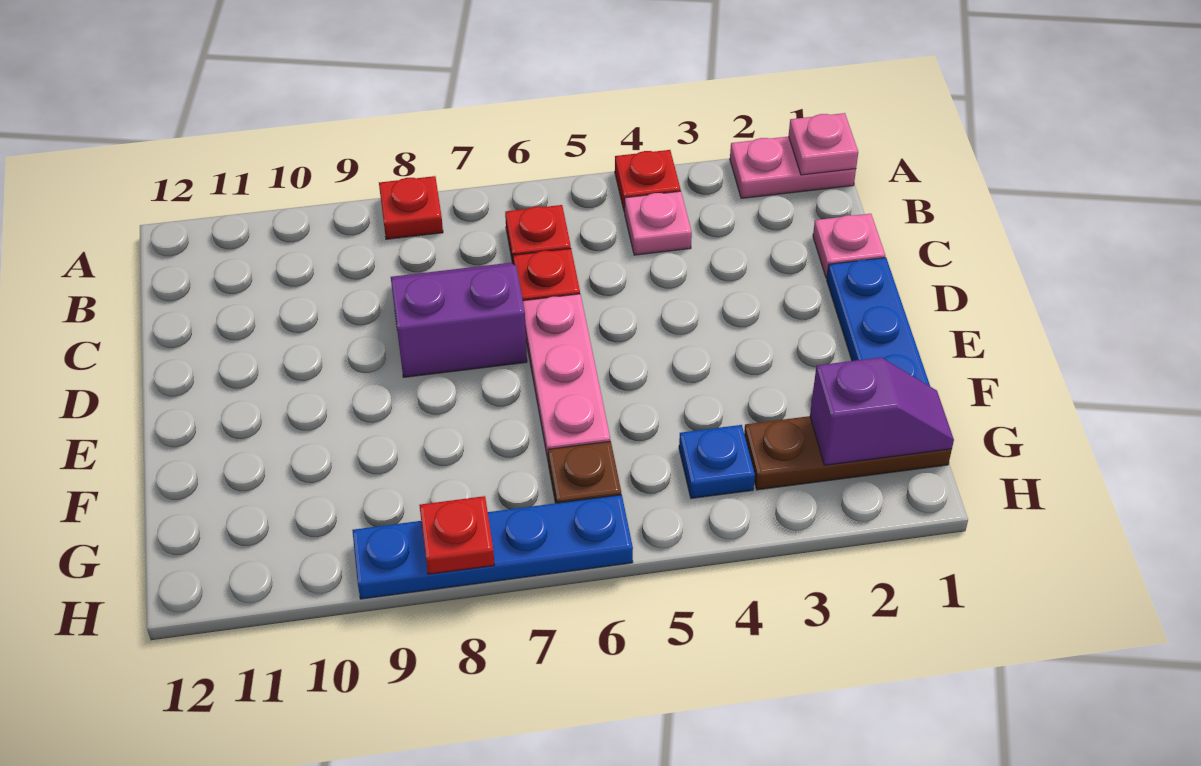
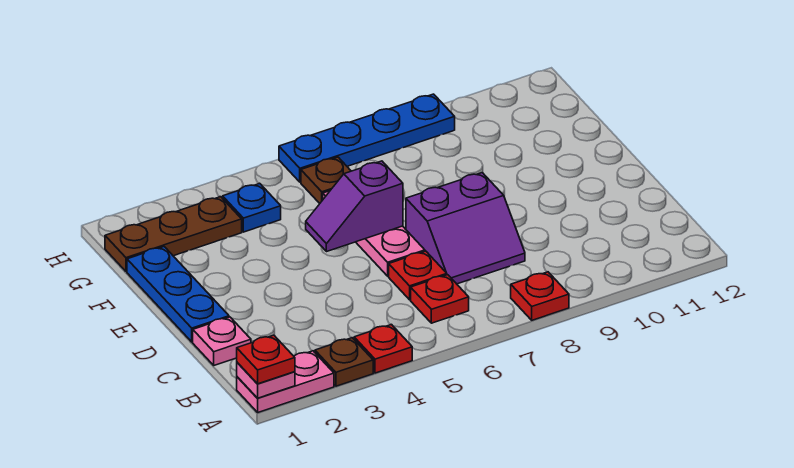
none -> brown 1x1 plate [315,338,373,386]
pink 1x1 plate [625,191,692,255] -> none
purple 1x2 slope [810,357,954,465] -> purple 1x2 slope moved to [306,161,403,252]
red 1x1 plate [419,496,494,574] -> red 1x1 plate moved to [237,335,295,384]

